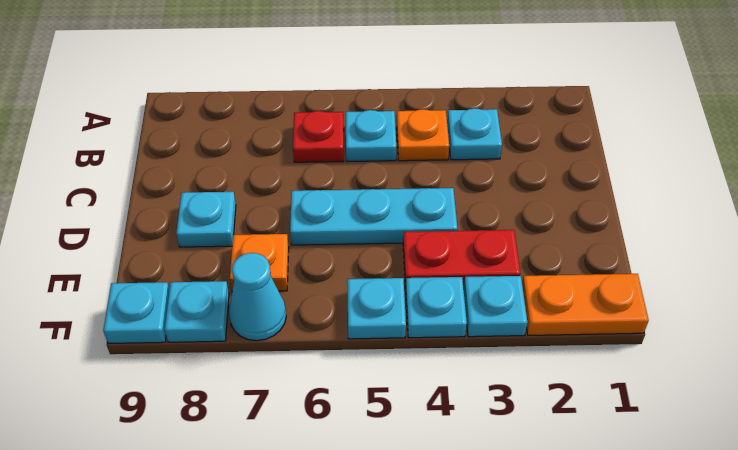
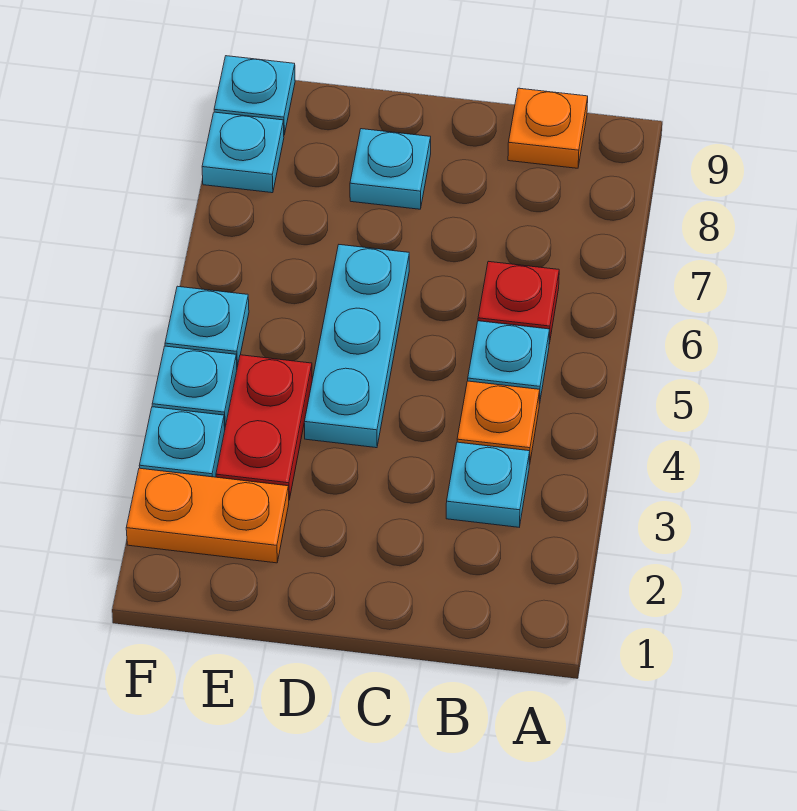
orange 1x1 plate [230,234,289,291] -> orange 1x1 plate moved to [508,88,588,168]
orange 1x2 plate [522,274,649,335] -> orange 1x2 plate turned to [126,468,289,563]
cyan 1x1 cone [229,253,286,341] -> none

